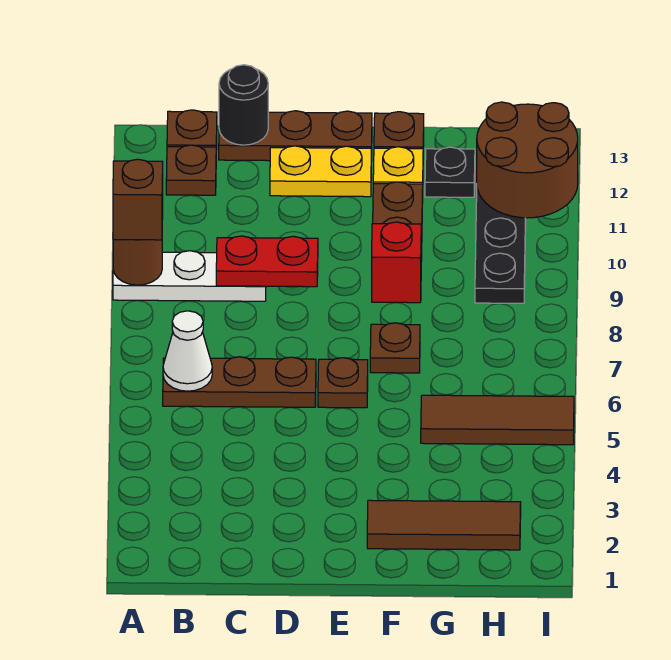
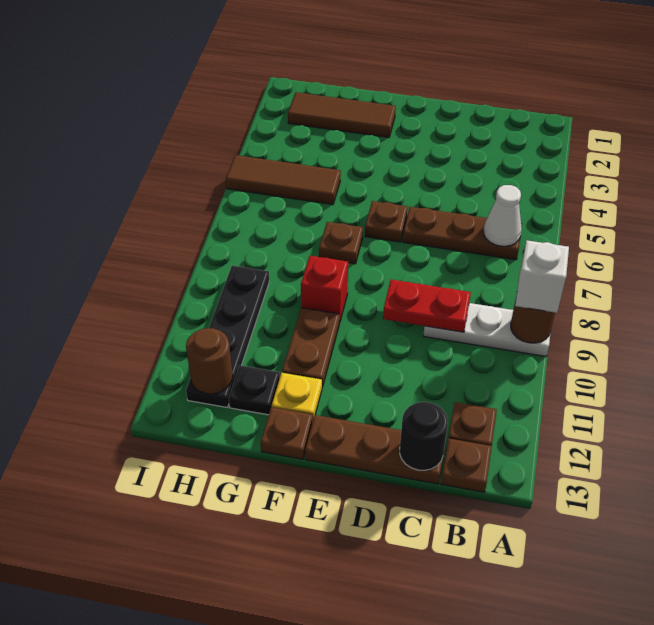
brown 1x1 brick [113,159,163,240] -> white 1x1 brick [515,240,569,313]
yellow 1x2 plate [270,146,371,197] -> none
brown 2x2 round brick [477,102,578,218] -> brown 1x1 round brick [186,328,233,394]

